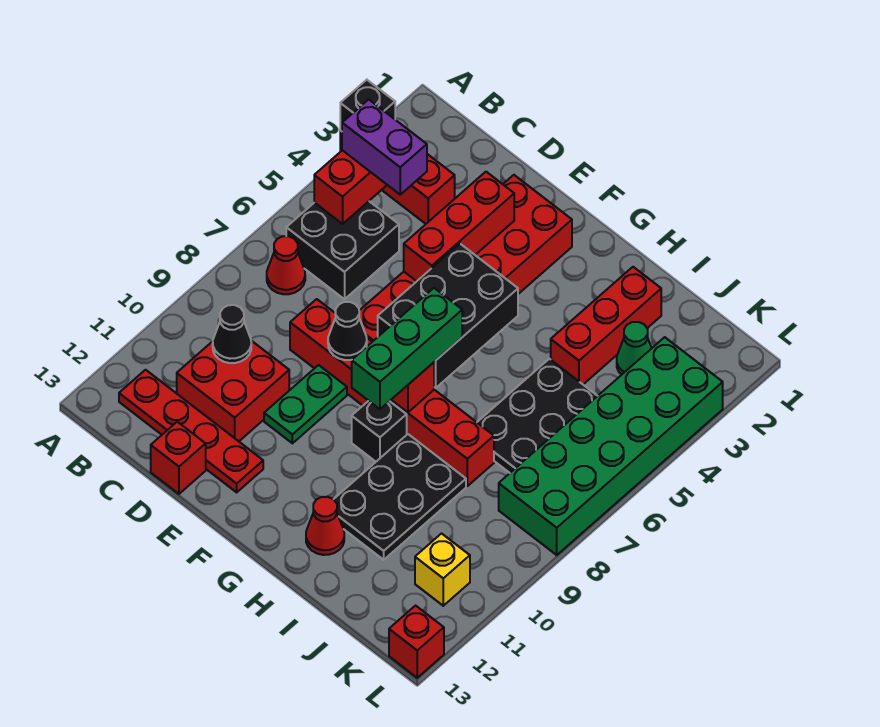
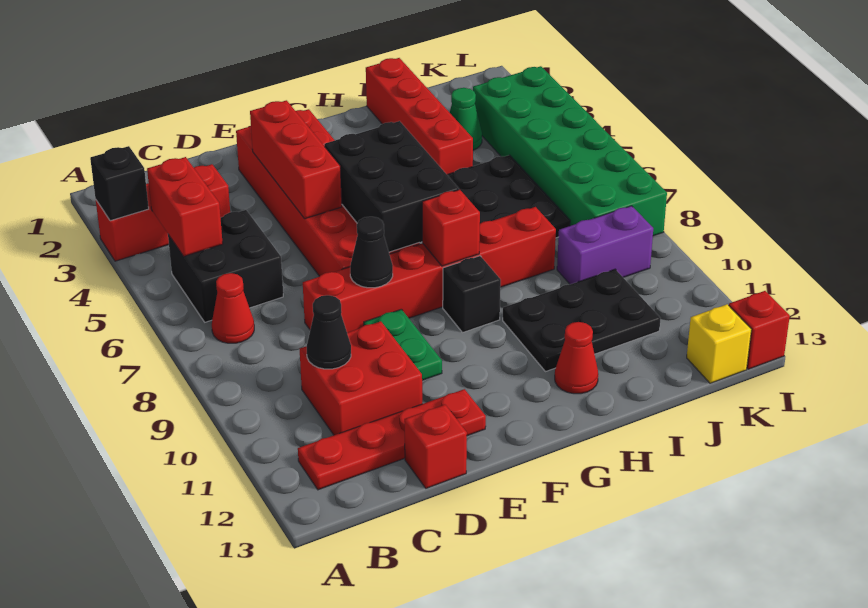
purple 1x2 brick [342,99,427,194] -> purple 1x2 brick moved to [557,206,653,284]
green 1x3 brick [352,288,462,409] -> none
black 2x3 plate [334,434,466,560] -> black 2x3 plate turned to [503,269,661,372]
red 1x3 brick [551,267,661,384] -> red 1x4 brick [366,58,473,174]
yellow 1x1 brick [415,534,470,606] -> yellow 1x1 brick moved to [687,304,752,383]

